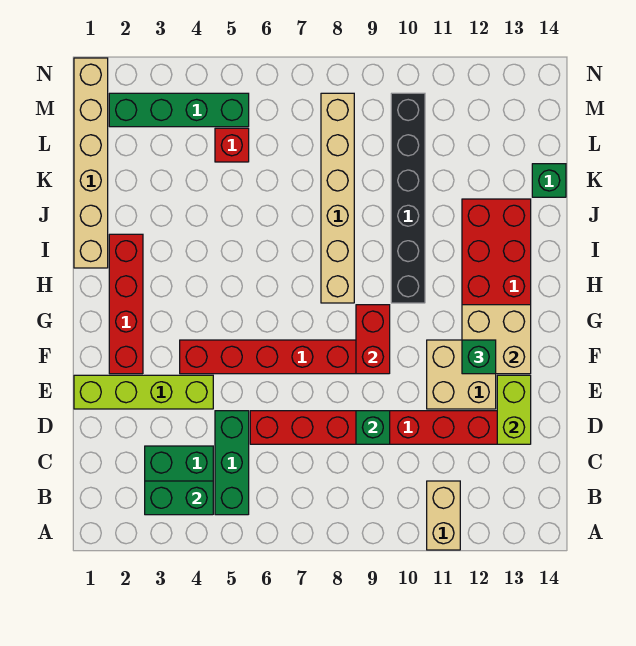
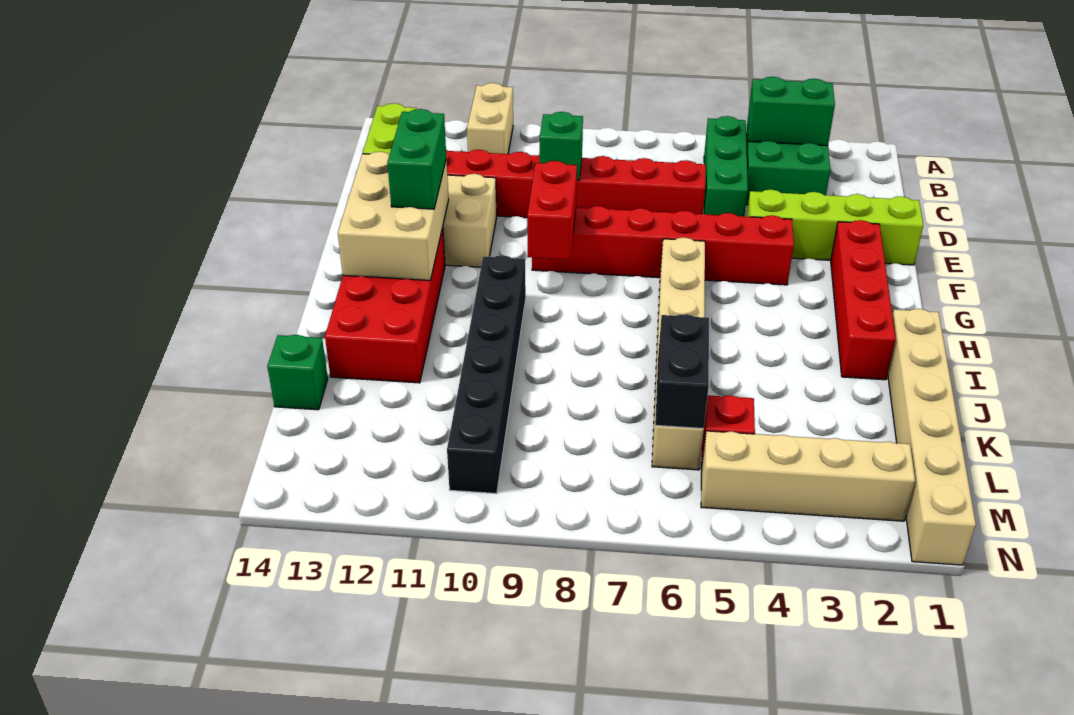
tan 2x2 brick [462,305,531,374] -> tan 2x3 brick [338,152,449,280]
green 1x1 brick [462,340,496,374] -> green 1x2 brick [387,109,446,209]
tan 1x6 brick [321,93,354,303] -> tan 1x6 brick moved to [652,237,705,470]
none -> black 1x2 brick [655,314,709,429]
green 1x4 brick [109,93,249,127] -> tan 1x4 brick [701,431,915,521]

